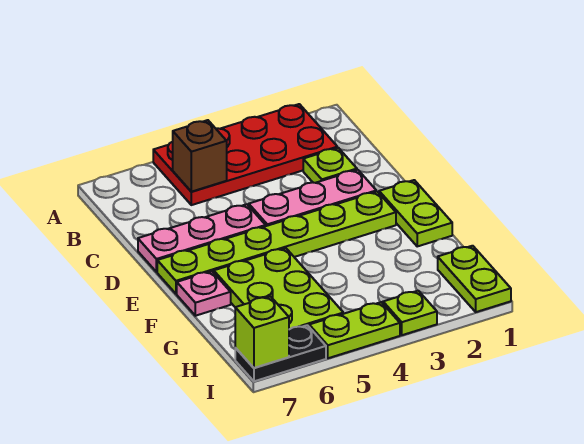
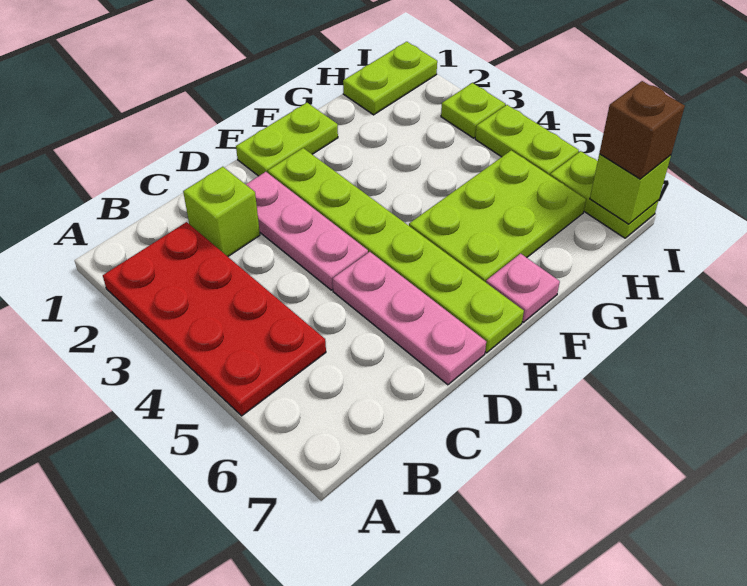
brown 1x1 brick [173,120,227,192] -> brown 1x1 brick moved to [599,81,685,179]
lime 1x1 plate [303,148,357,183] -> lime 1x1 brick [183,167,260,256]
black 1x2 plate [235,325,326,381] -> lime 1x2 plate [550,151,658,238]

